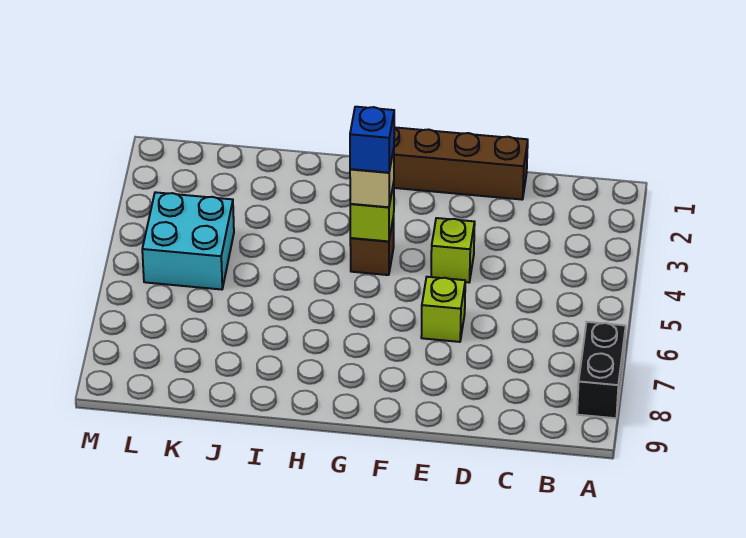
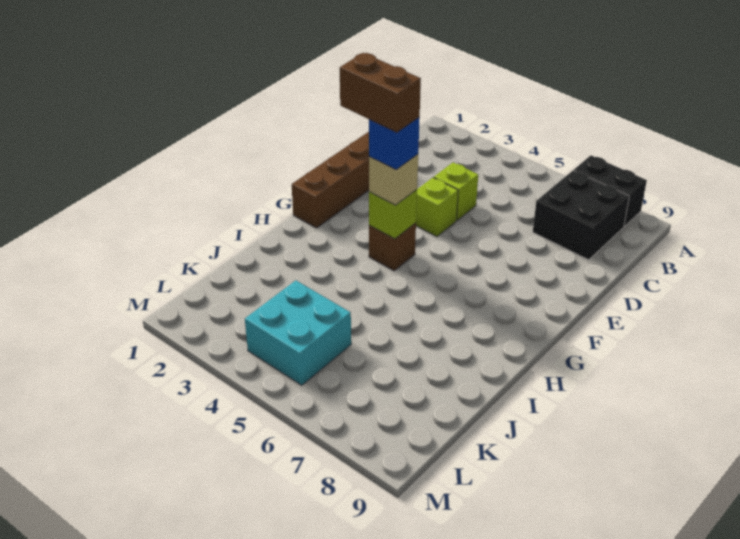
none -> black 2x2 brick [533,170,629,260]
lime 1x1 brick [421,277,465,342] -> lime 1x1 brick moved to [434,162,478,220]
none -> brown 1x2 brick [340,53,421,133]

